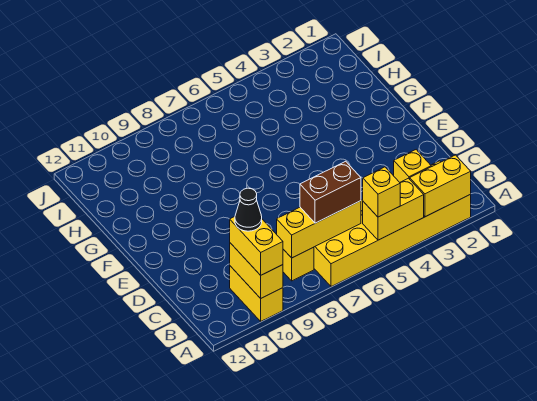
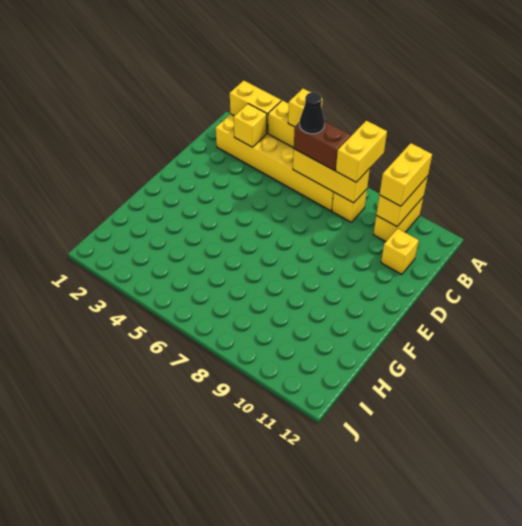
none -> yellow 1x2 brick [336,121,387,182]
black 1x1 cone [235,188,262,231] -> black 1x1 cone moved to [299,92,325,134]
none -> yellow 1x1 brick [381,228,419,275]

